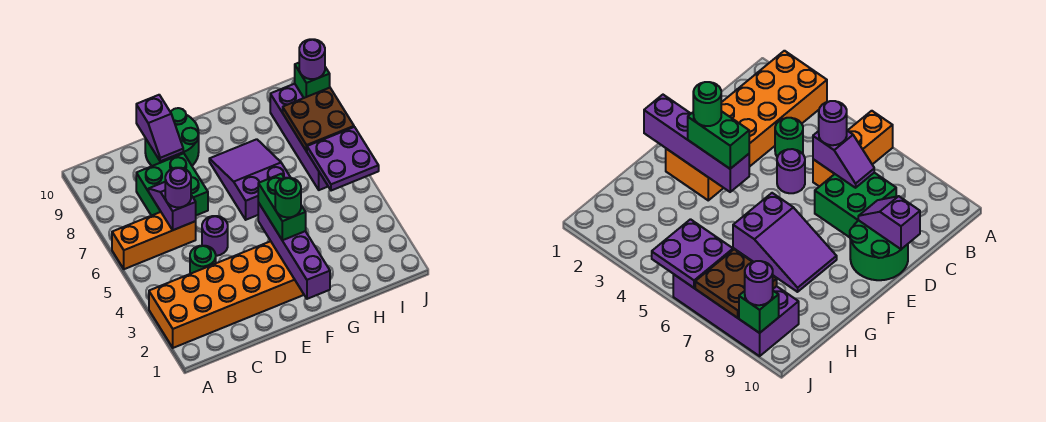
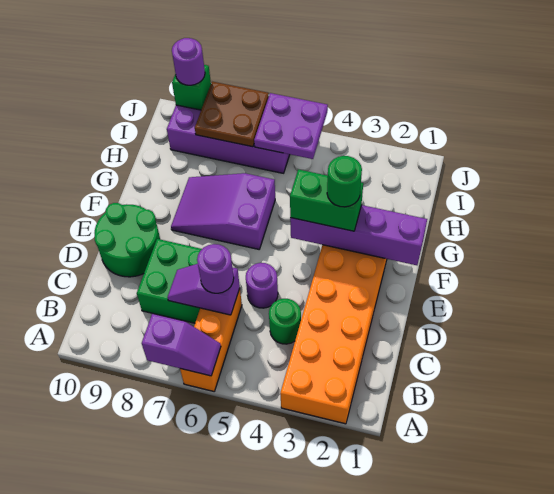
purple 1x2 slope [136,95,183,161] -> purple 1x2 slope moved to [142,314,221,376]

